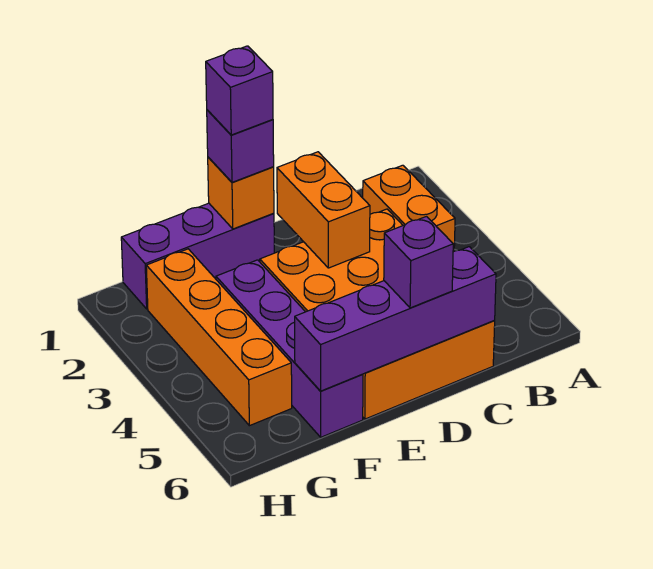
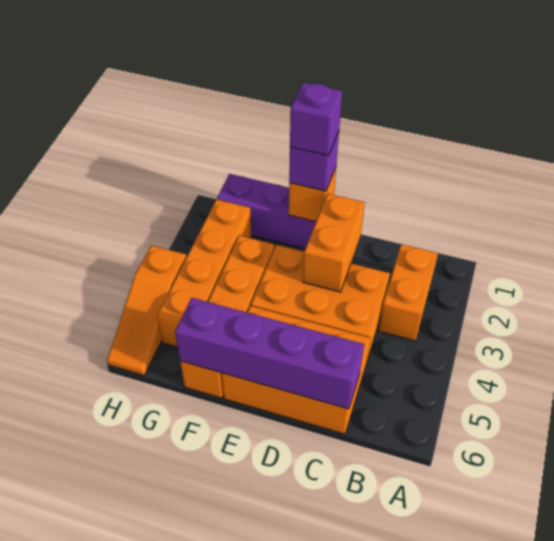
purple 1x1 brick [384,216,453,308] -> none
purple 1x4 brick [216,260,363,437] -> orange 1x4 brick [180,235,274,398]
none -> orange 1x3 slope [107,245,187,375]

